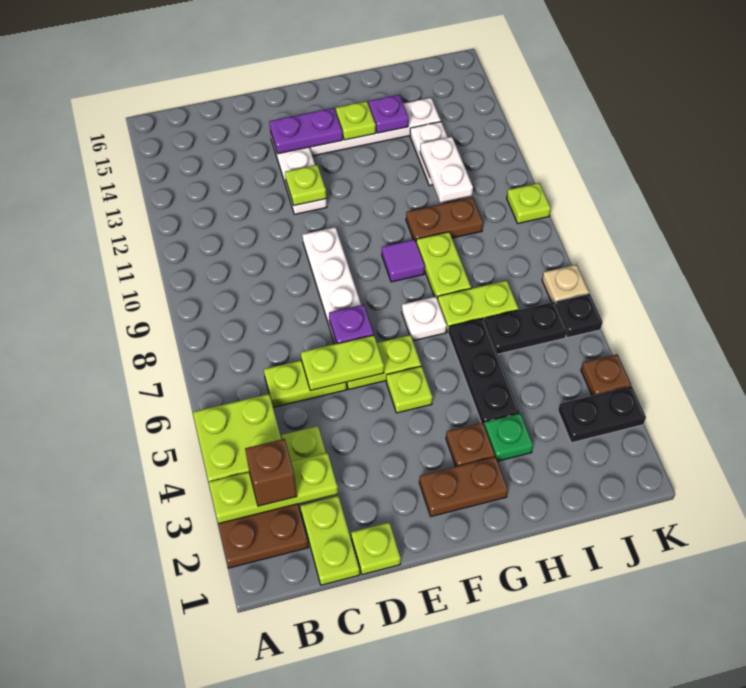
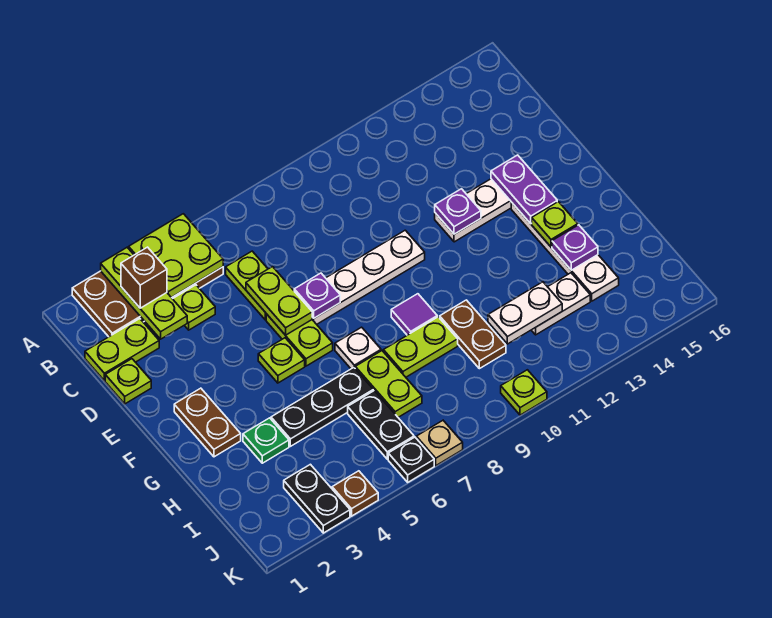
lime 1x1 plate [285,165,326,205] -> purple 1x1 plate [435,189,481,234]
brown 1x1 plate [446,423,495,466] -> none

